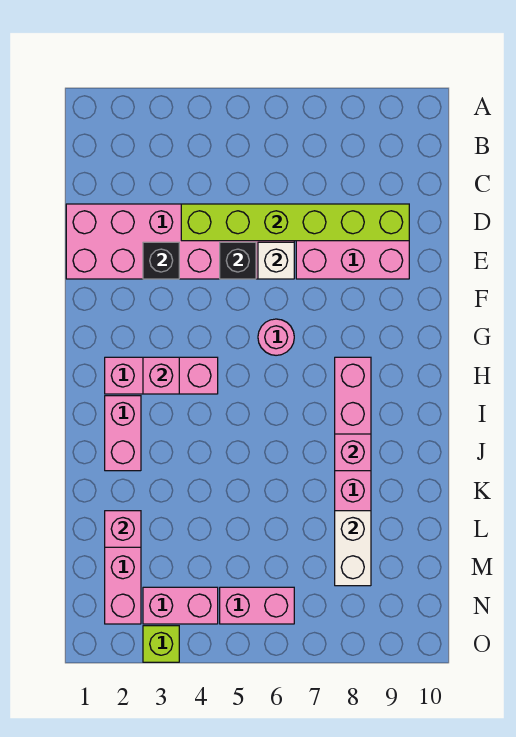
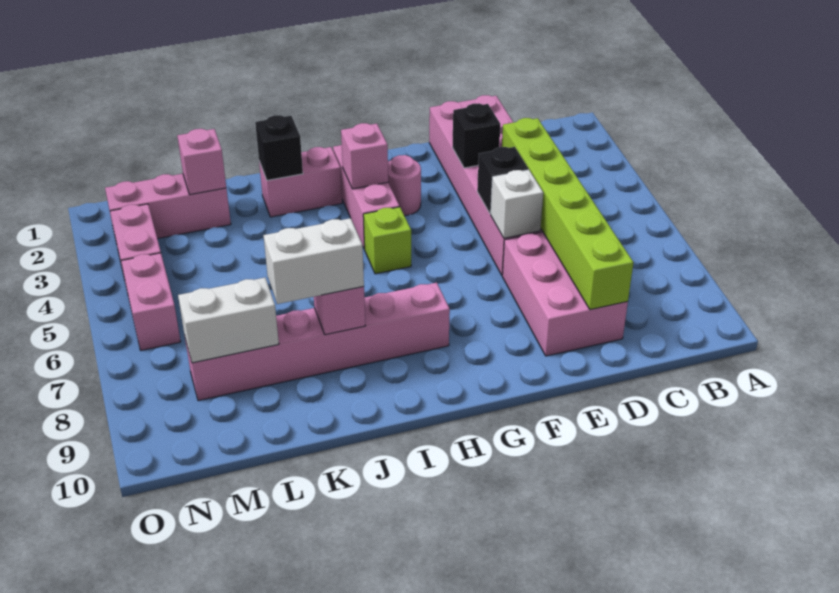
pink 1x1 round brick [258,319,294,355] -> pink 1x1 round brick moved to [388,155,421,216]
none -> black 1x1 brick [255,115,303,180]
none -> white 1x2 brick [263,218,364,304]
lime 1x1 brick [143,626,179,662] -> lime 1x1 brick moved to [363,207,411,274]

